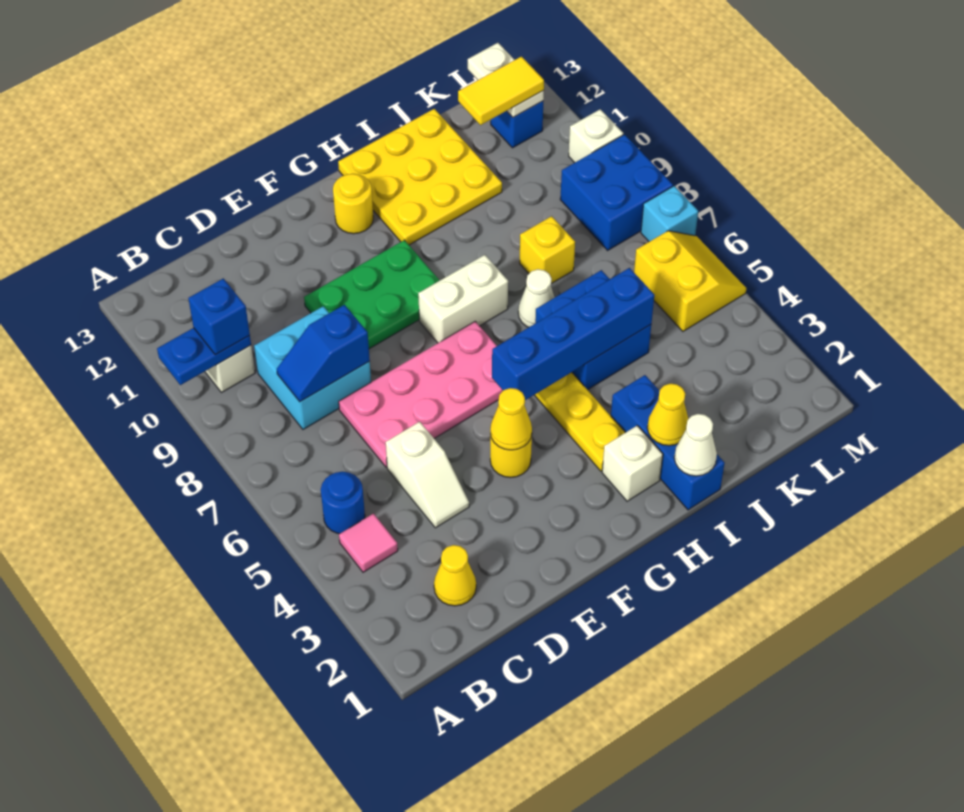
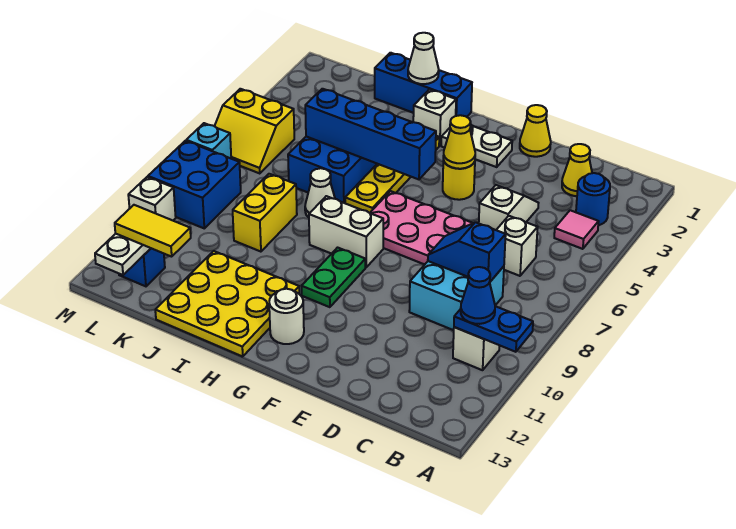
blue 1x1 round brick [321,472,365,534] -> blue 1x1 round brick moved to [576,173,610,225]
blue 1x1 brick [188,279,250,355] -> blue 1x1 cone [461,267,495,324]
none -> white 1x1 brick [497,216,538,276]
blue 1x2 slope [277,305,370,402] -> blue 1x2 slope turned to [428,222,506,282]
green 2x3 plate [304,240,440,349] -> green 1x2 plate [302,248,365,307]
none -> white 1x2 plate [441,125,512,167]
yellow 1x1 round brick [333,174,373,234] -> white 1x1 round brick [269,289,304,344]
blue 1x3 brick [611,375,725,510] -> blue 1x3 brick turned to [375,53,472,117]
yellow 1x1 cone [647,384,688,446] -> yellow 1x1 cone moved to [520,105,551,157]
yellow 1x1 brick [520,216,575,284] -> yellow 1x2 brick [233,174,297,252]
yellow 2x2 slope [634,231,746,331] -> yellow 2x2 slope turned to [215,89,294,174]

